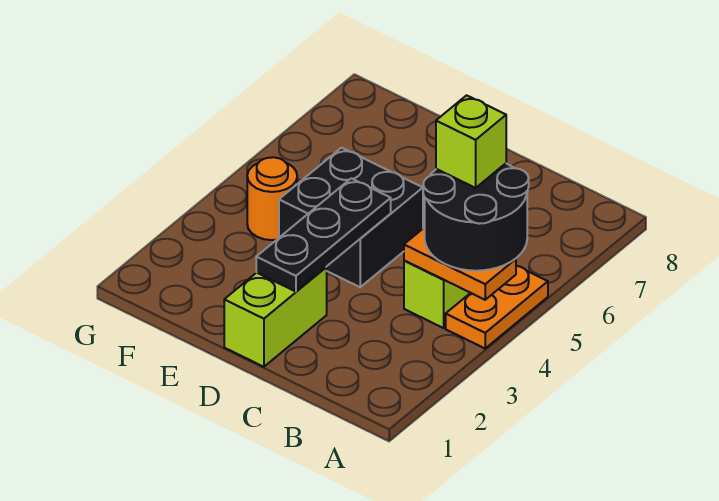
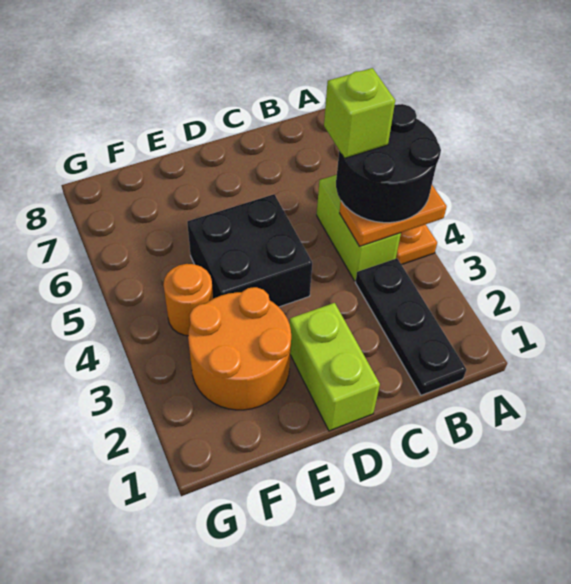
black 1x3 plate [256,178,391,292] -> black 1x3 plate moved to [355,258,466,395]
none -> orange 2x2 round brick [188,287,291,410]

